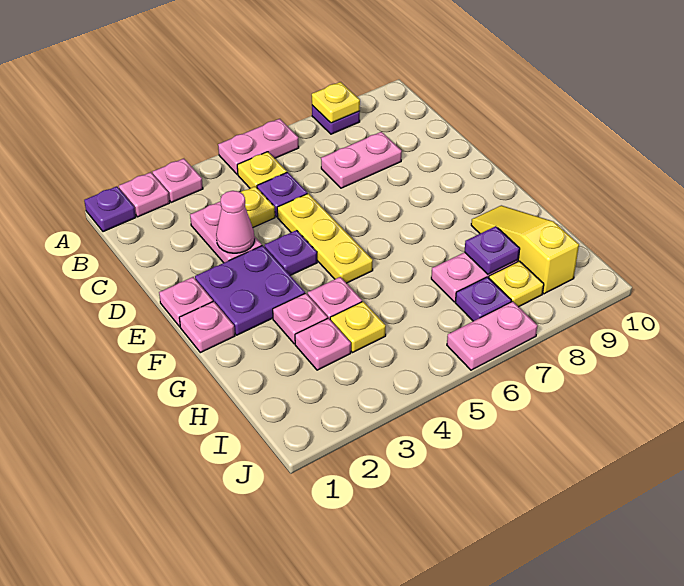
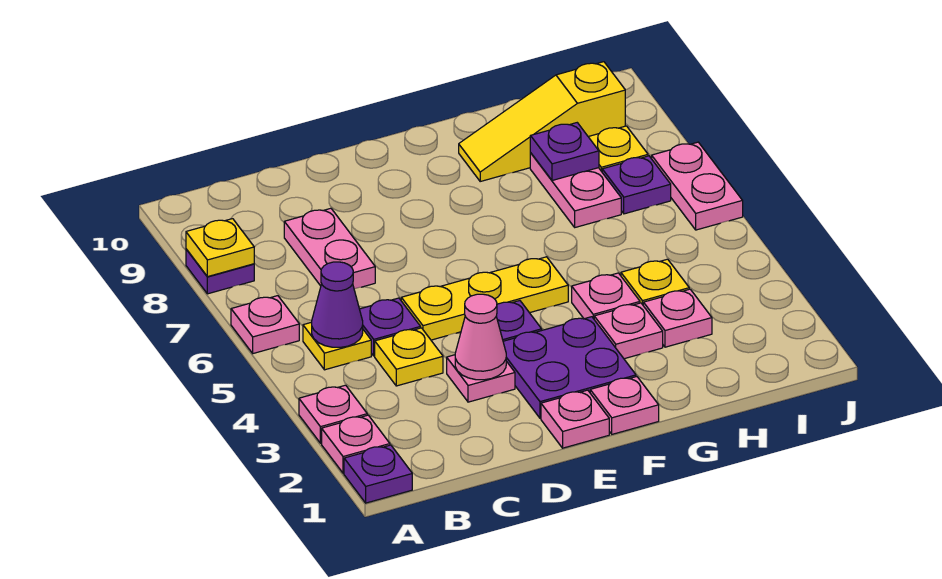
pink 1x2 plate [218,119,299,174] -> pink 1x1 plate [231,296,299,353]
none -> purple 1x1 cone [312,262,363,347]
pink 1x2 plate [190,201,262,263] -> pink 1x1 plate [447,355,515,402]

